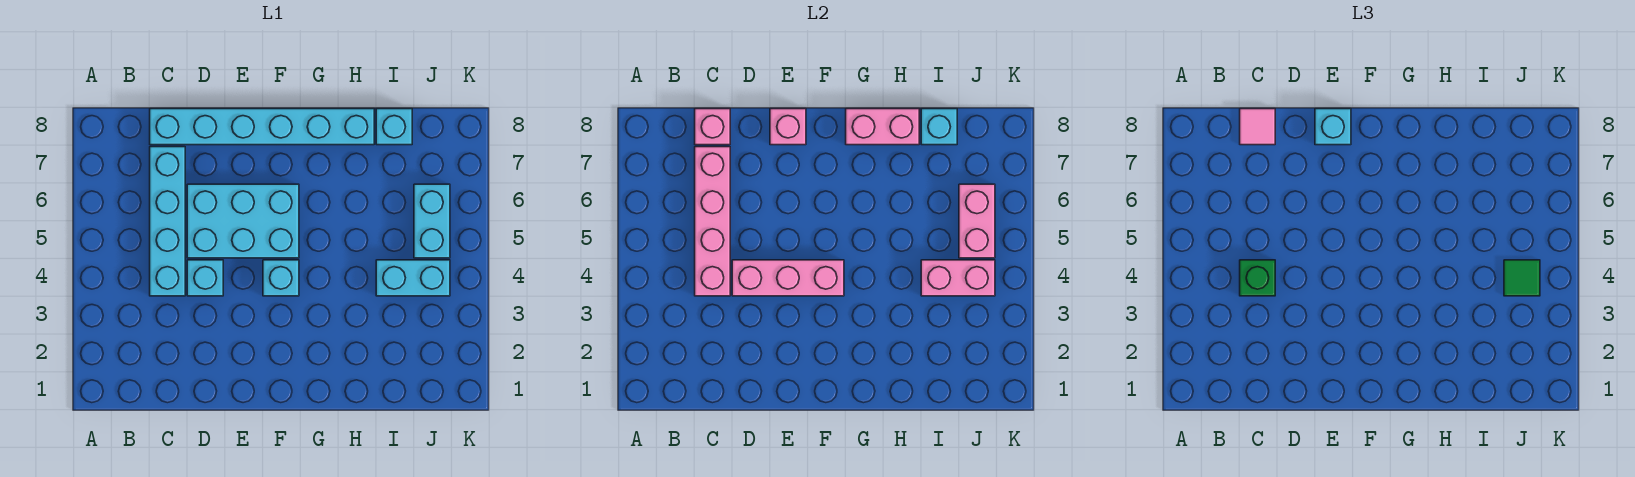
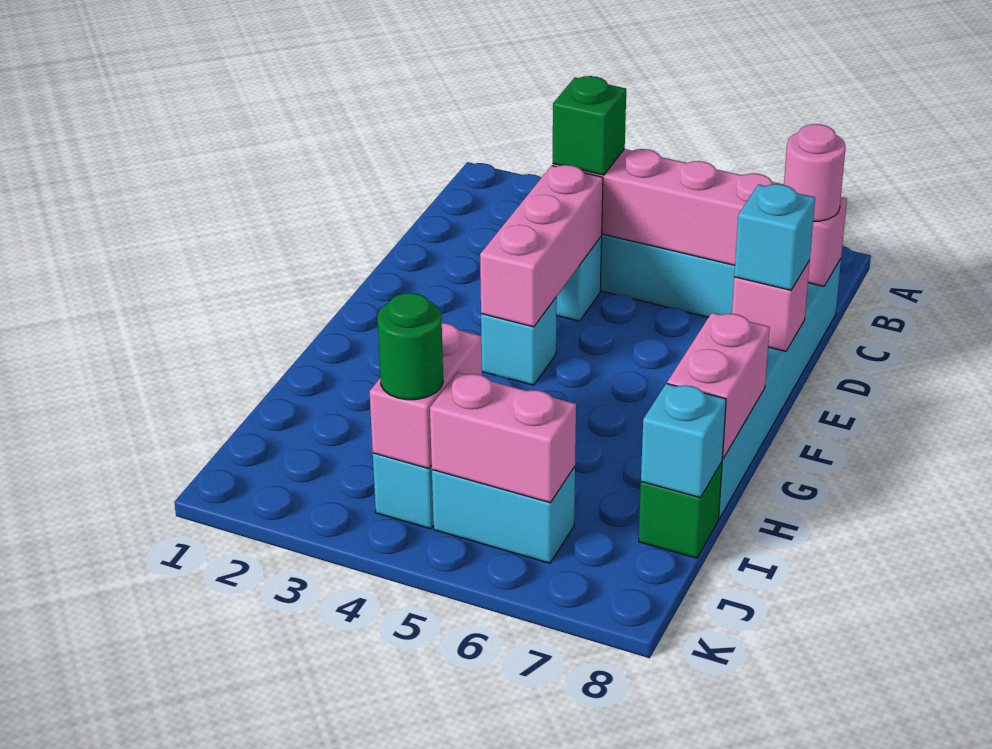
pink 1x1 tile [1240,109,1275,145] -> pink 1x1 round brick [784,124,846,222]
cyan 2x3 brick [187,184,299,258] -> none
cyan 1x1 brick [376,109,412,145] -> green 1x1 brick [639,462,722,558]
green 1x1 tile [1504,260,1540,296] -> green 1x1 round brick [378,293,443,400]

